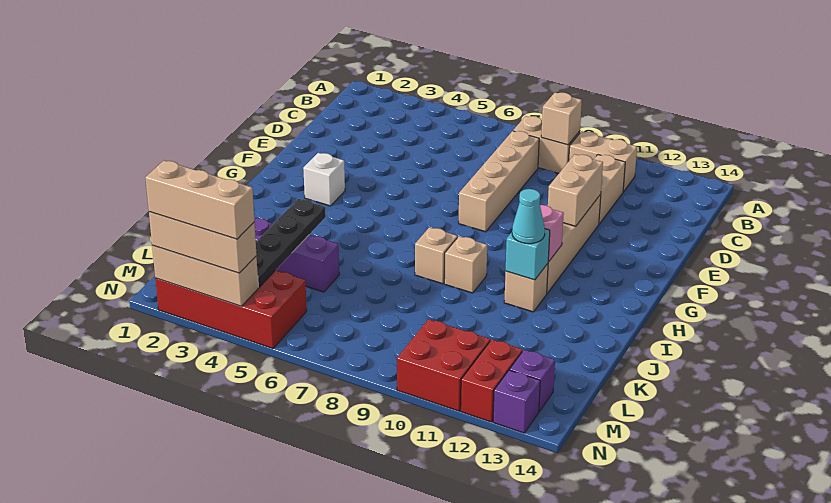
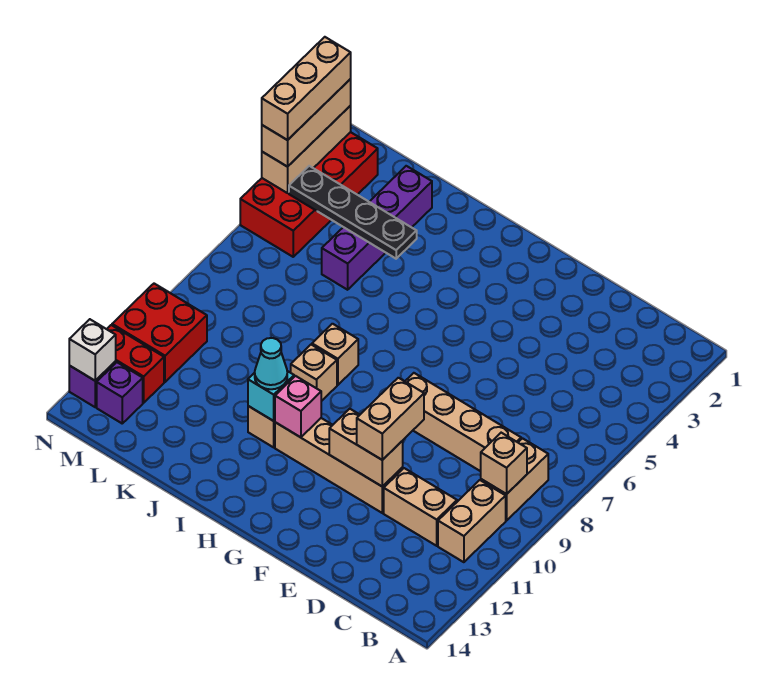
none -> tan 1x2 brick [357,378,424,460]
white 1x1 brick [303,153,345,206] -> white 1x1 brick moved to [69,319,116,381]

